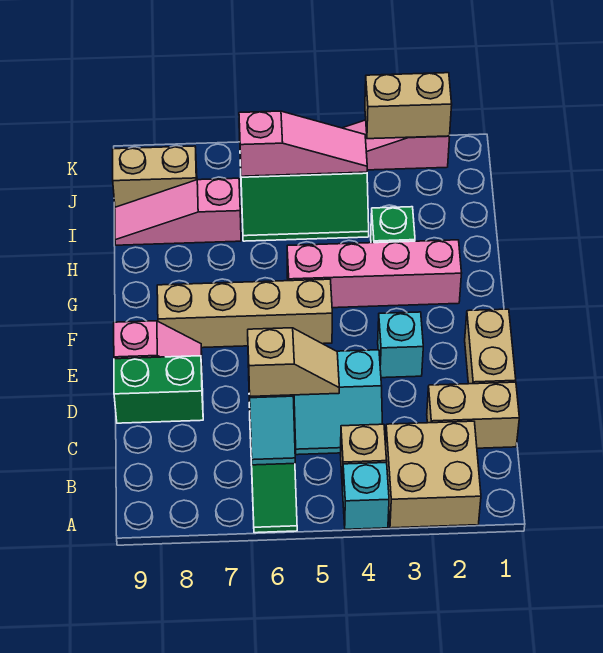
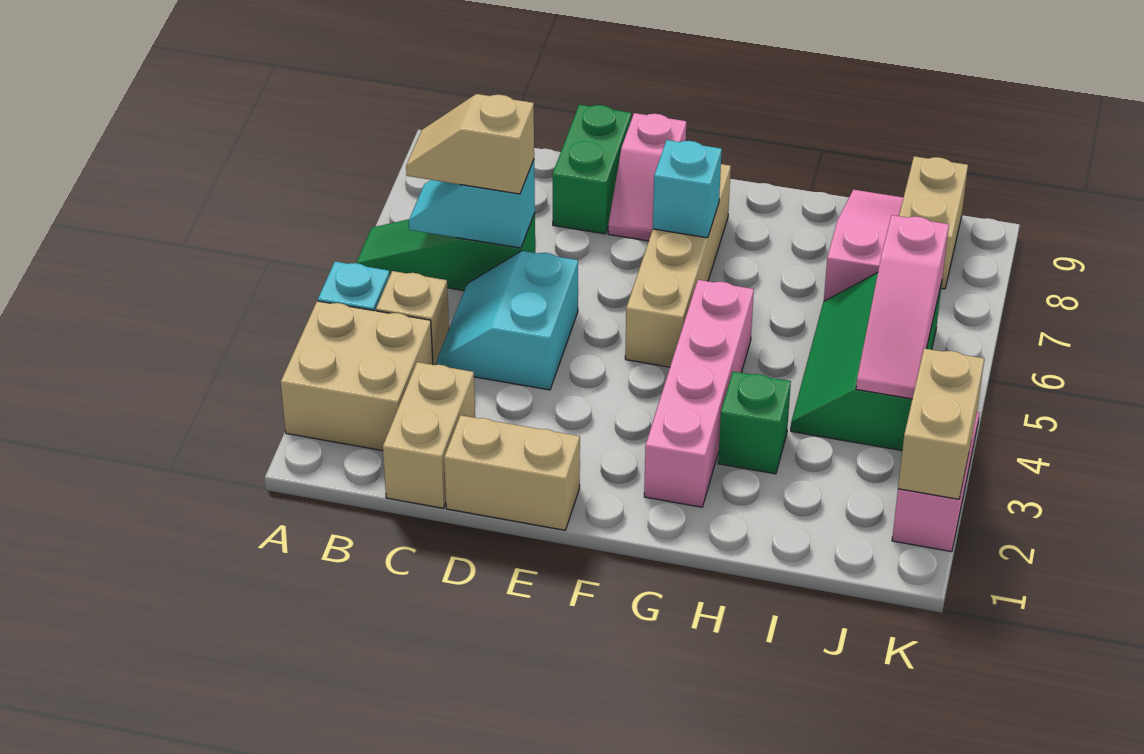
tan 1x2 slope [248,328,339,396] -> tan 1x2 slope turned to [406,94,534,194]
cyan 1x1 brick [378,312,423,378] -> cyan 1x1 brick moved to [653,140,722,238]

